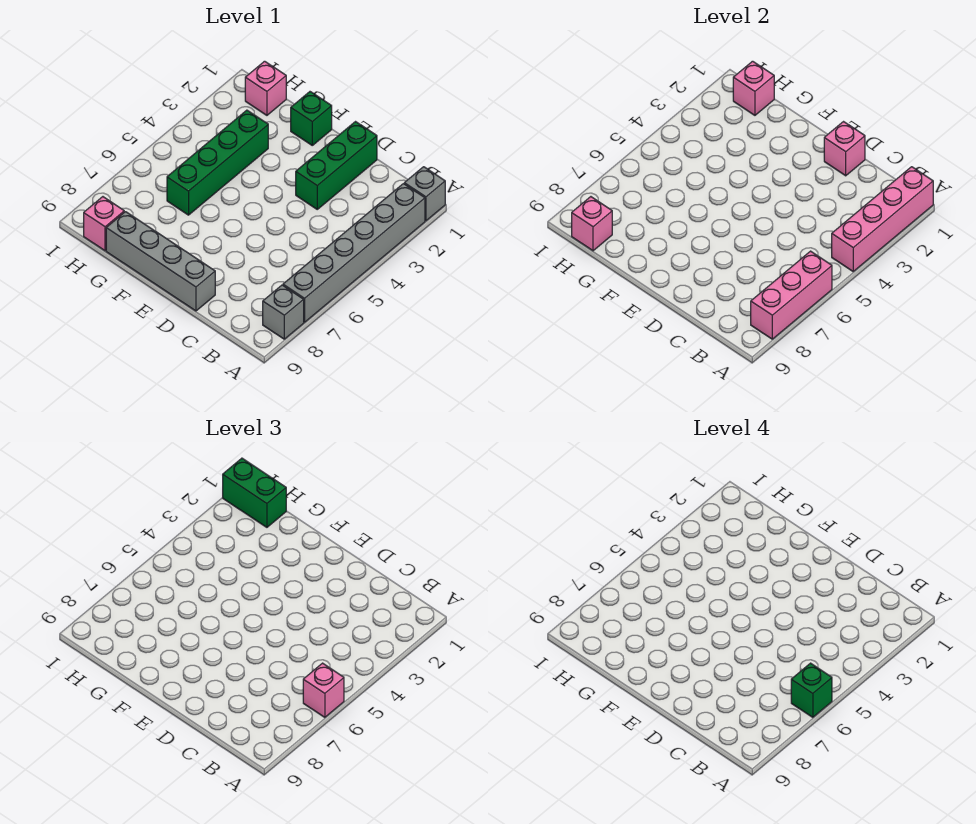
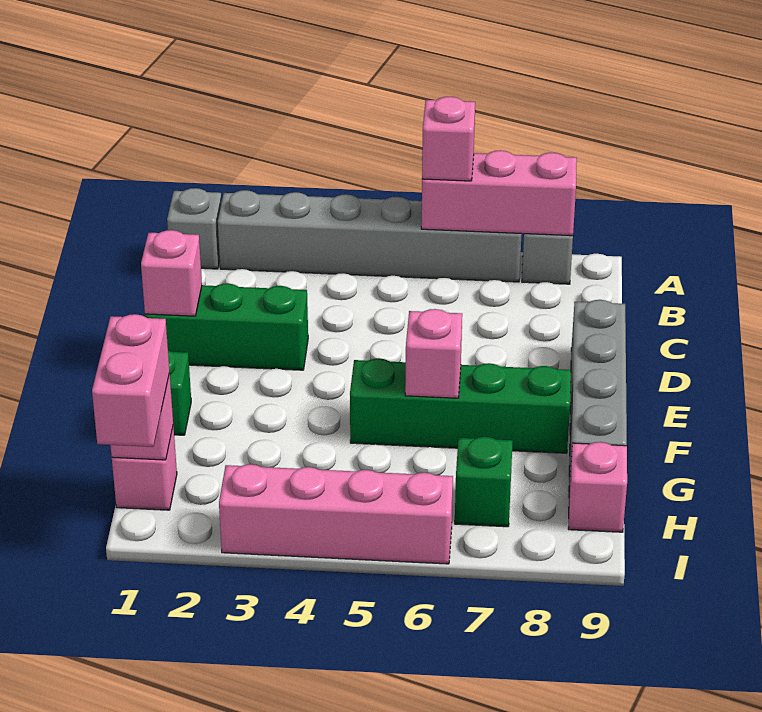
pink 1x4 brick [832,167,933,271] -> pink 1x4 brick moved to [219,464,453,564]
green 1x1 brick [791,663,832,717] -> green 1x1 brick moved to [455,437,513,527]
green 1x4 brick [167,110,268,215] -> green 1x4 brick moved to [350,358,571,453]
green 1x2 brick [223,458,286,527] -> pink 1x2 brick [92,314,170,447]
pink 1x1 brick [572,197,612,251] -> pink 1x1 brick moved to [405,309,462,398]

